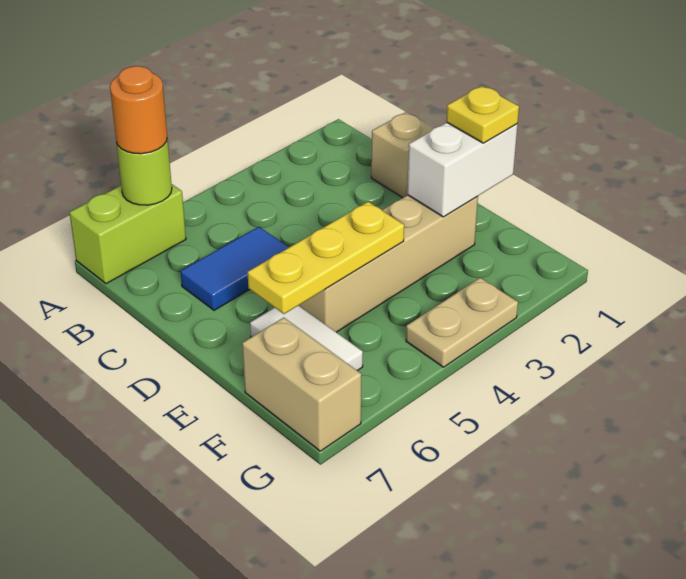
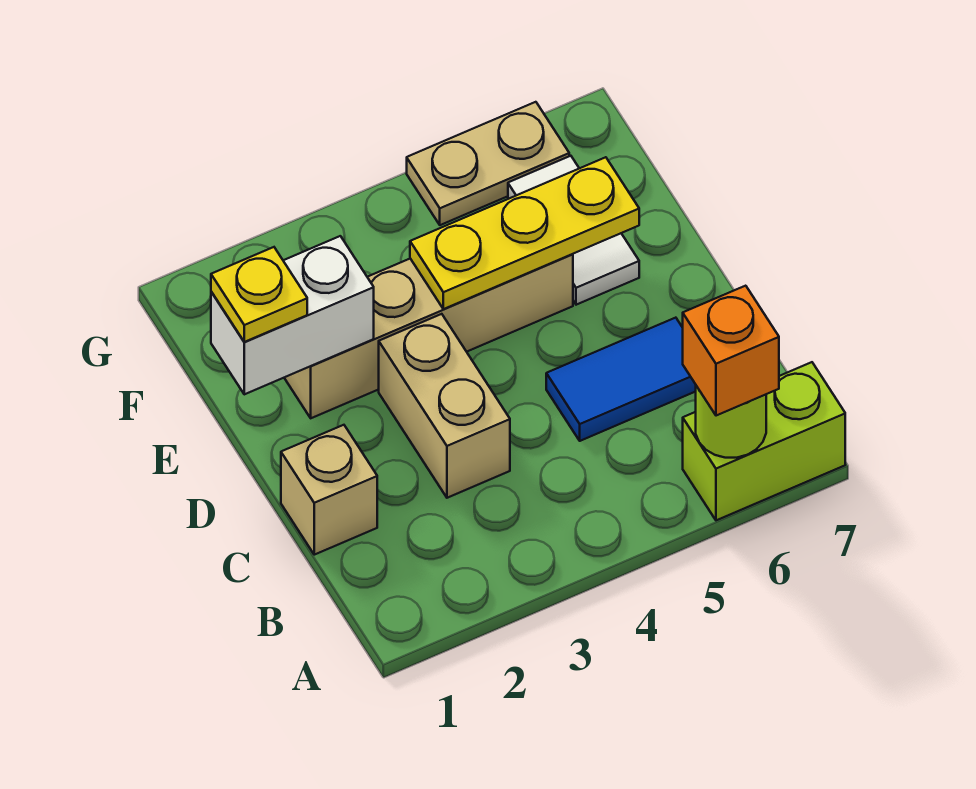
orange 1x1 round brick [110,66,167,154] -> orange 1x1 brick [683,286,779,416]
tan 1x2 brick [242,318,361,451] -> tan 1x2 brick moved to [379,314,510,498]
tan 1x2 plate [406,278,518,367] -> tan 1x2 plate moved to [407,102,569,225]

